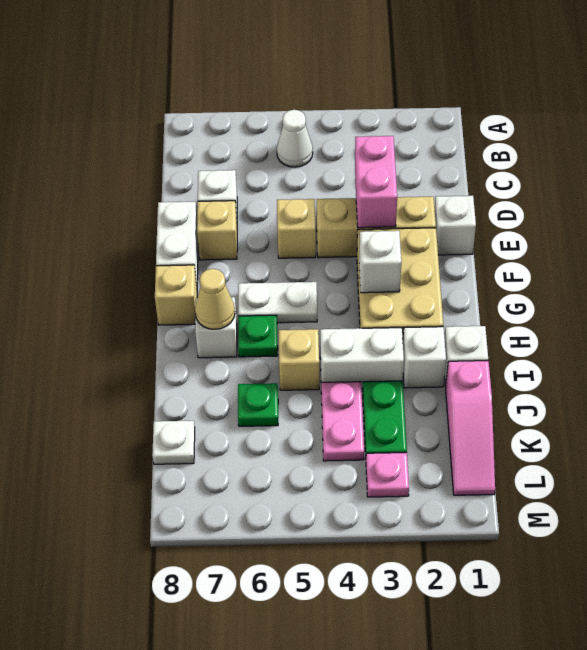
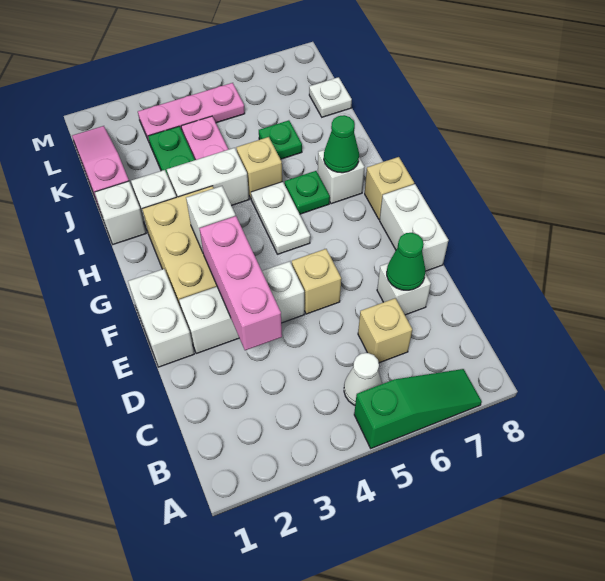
none -> green 1x3 slope [354,369,482,448]
pink 1x2 brick [355,136,397,228] -> pink 1x3 brick [199,216,282,350]
none -> green 1x1 cone [387,233,425,290]
white 1x1 brick [435,196,476,255] -> white 1x2 brick [128,269,194,367]
tan 1x3 brick [317,197,436,258] -> white 1x3 brick [179,261,304,354]
tan 1x1 brick [197,201,237,260] -> tan 1x1 brick moved to [358,298,412,363]
white 1x2 plate [238,282,317,323] -> white 1x2 plate turned to [251,182,310,254]
tan 1x1 cone [195,269,235,329] -> green 1x1 cone [324,115,359,173]
pink 1x1 plate [366,453,409,497] -> pink 1x3 plate [138,83,245,141]

